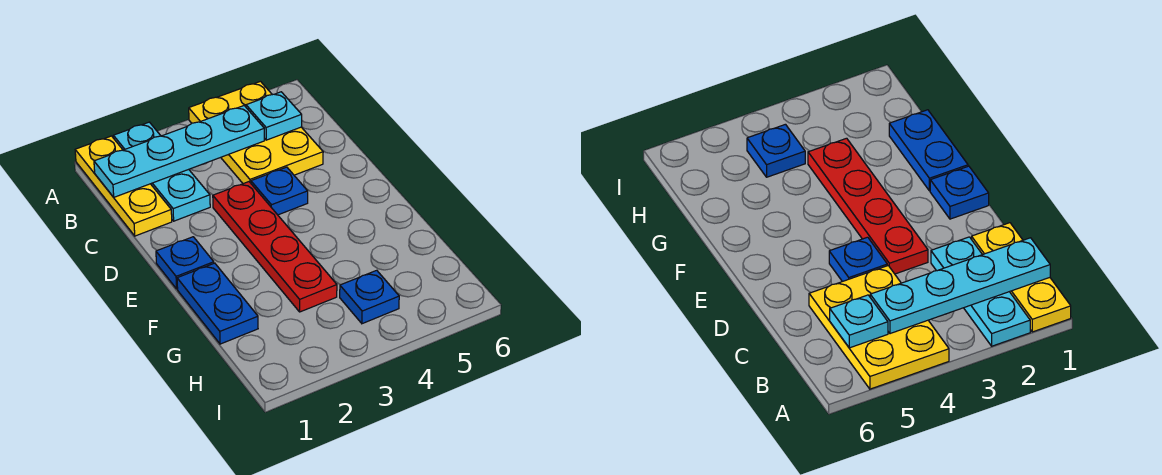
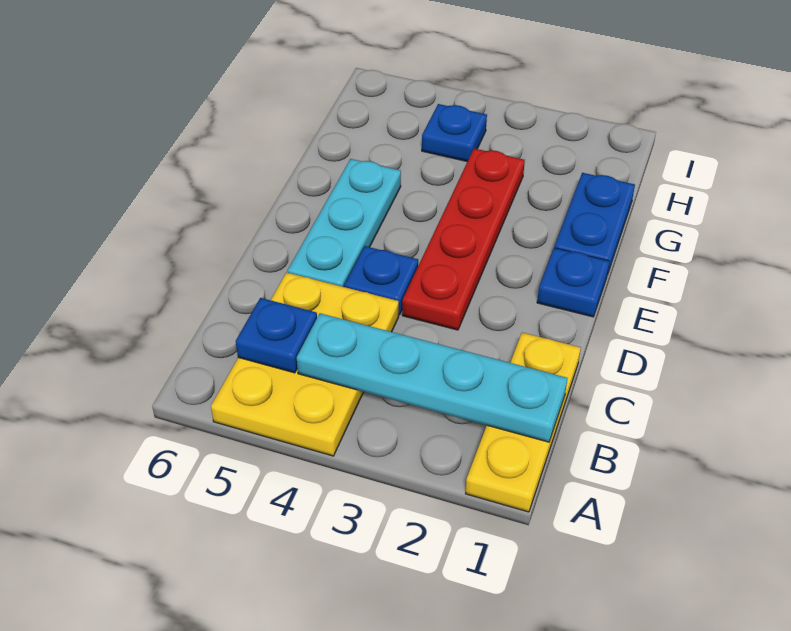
cyan 1x3 plate [113,122,210,221] -> cyan 1x3 plate moved to [287,159,401,287]
cyan 1x1 plate [246,92,302,140] -> blue 1x1 plate [236,298,317,373]

